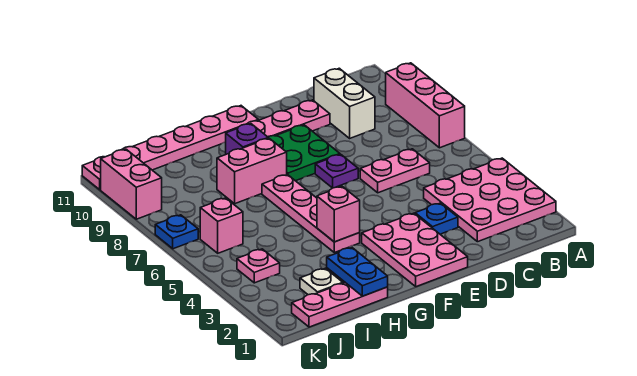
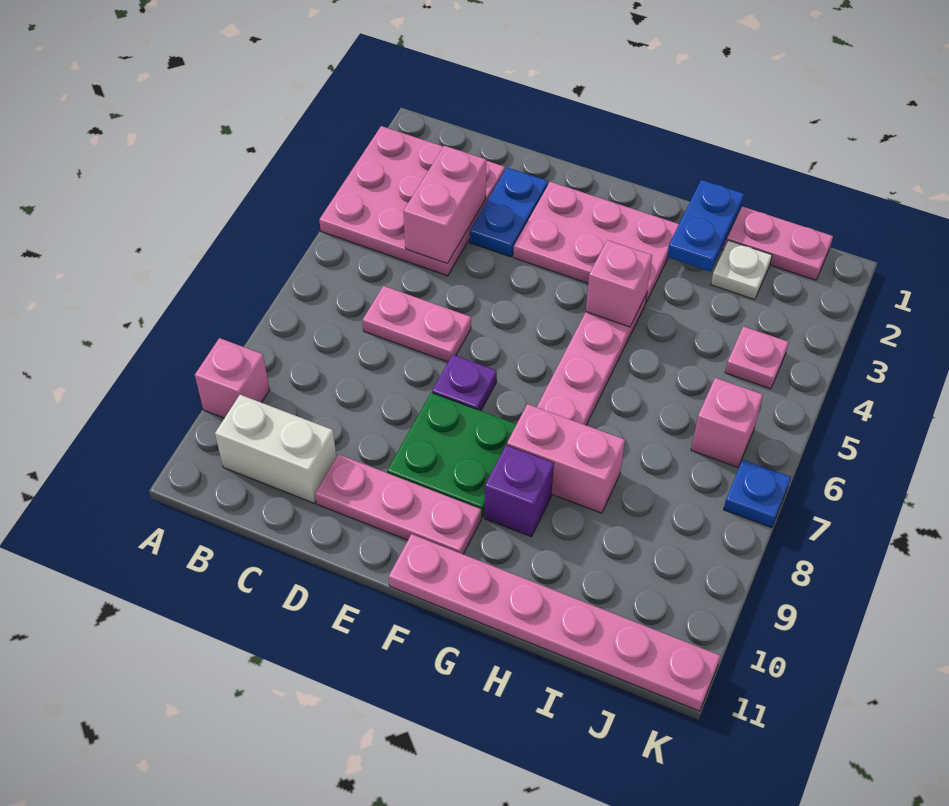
pink 1x3 brick [386,63,465,148] -> pink 1x1 brick [195,338,270,418]
white 1x2 brick [314,68,375,138] -> white 1x2 brick turned to [215,395,336,503]
blue 1x1 plate [415,203,458,234] -> blue 1x2 plate [470,168,548,257]
pink 2x3 plate [362,213,468,287] -> pink 2x3 plate turned to [513,182,679,302]
pink 1x2 brick [101,149,162,219] -> pink 1x2 brick moved to [403,146,486,263]

